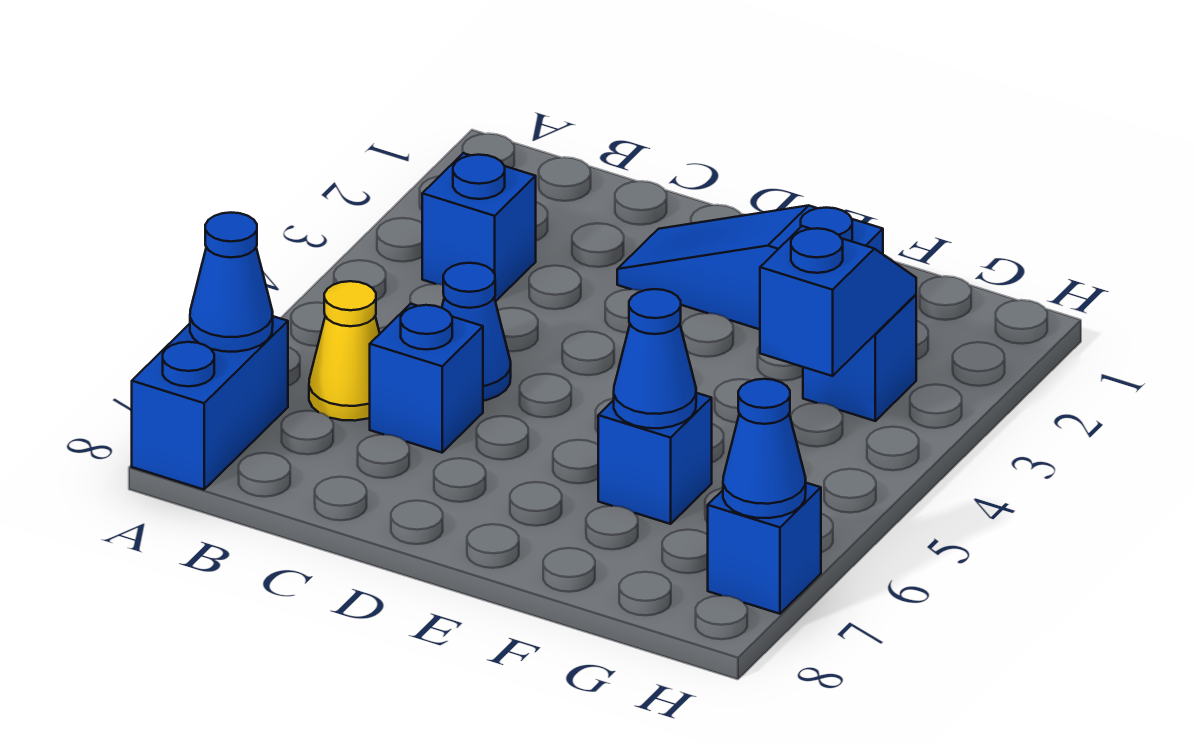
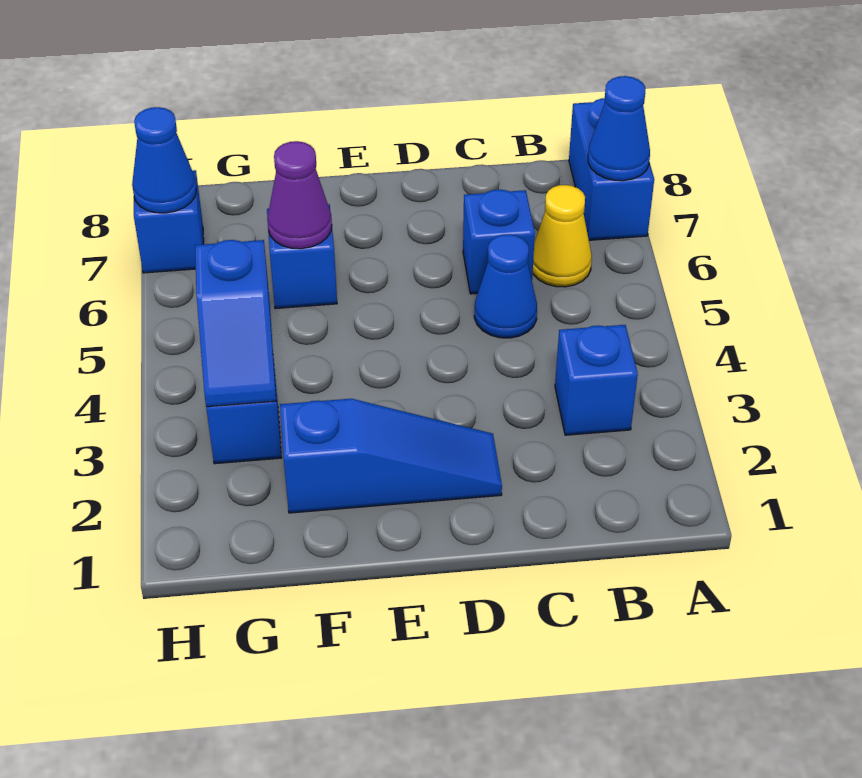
blue 1x1 cone [614,289,696,428] -> purple 1x1 cone [267,141,332,249]

